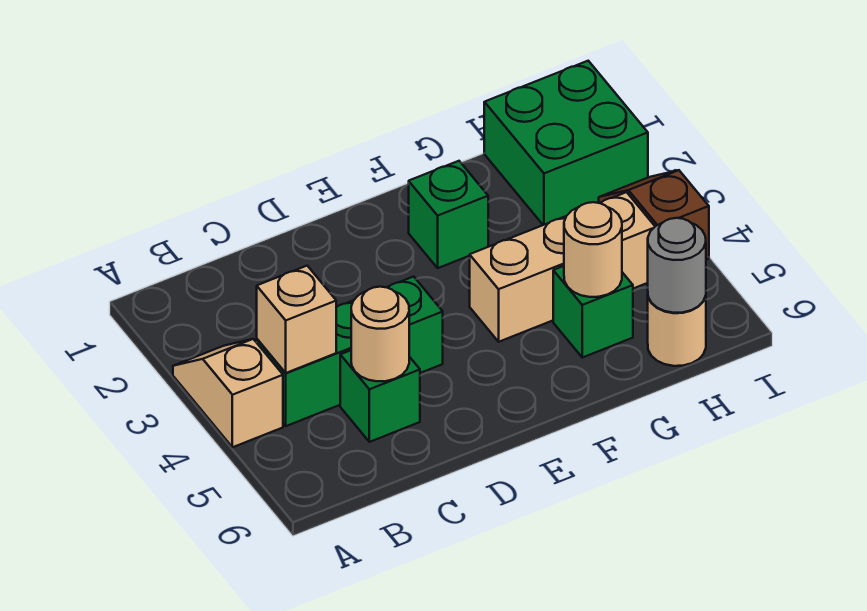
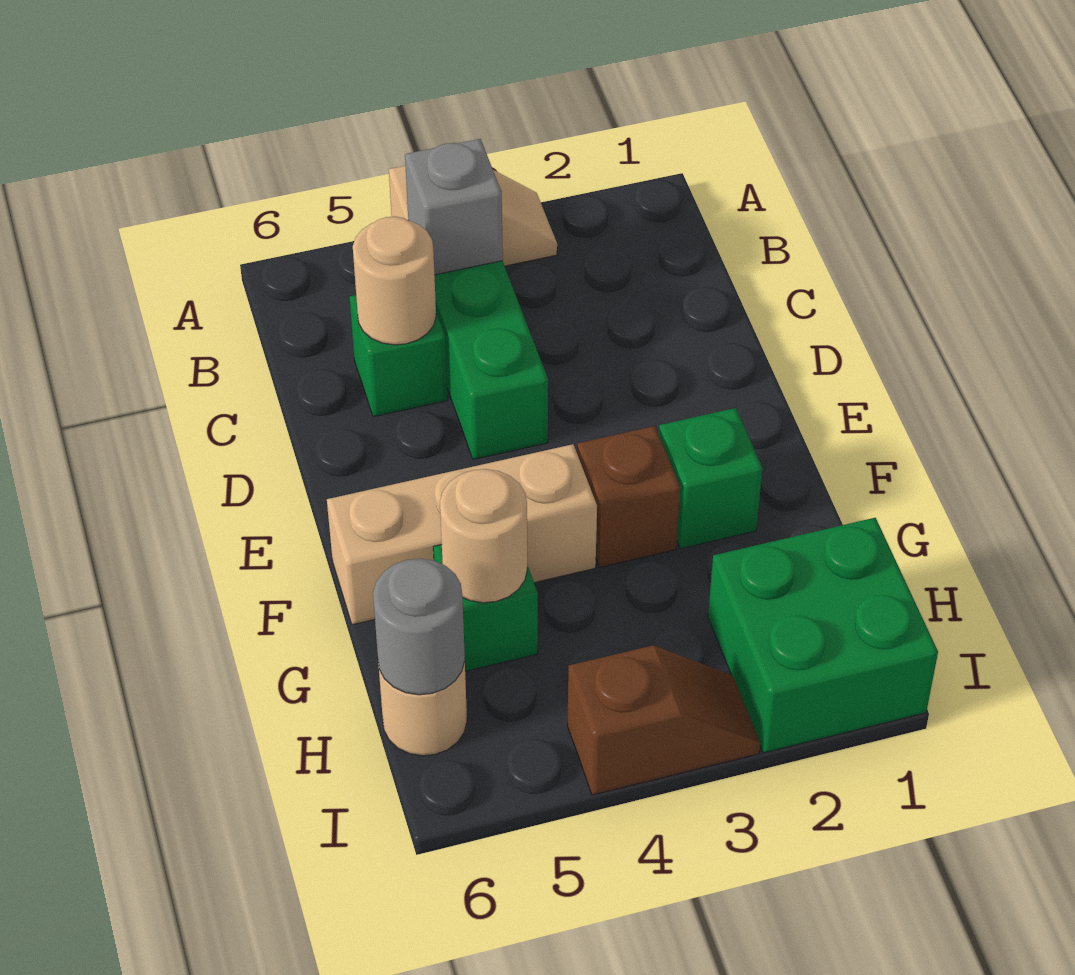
tan 1x1 brick [257,266,336,373] -> grey 1x1 brick [405,139,503,275]
none -> brown 1x1 brick [577,426,680,567]
tan 1x3 brick [470,192,655,342] -> tan 1x3 brick turned to [327,444,597,625]

